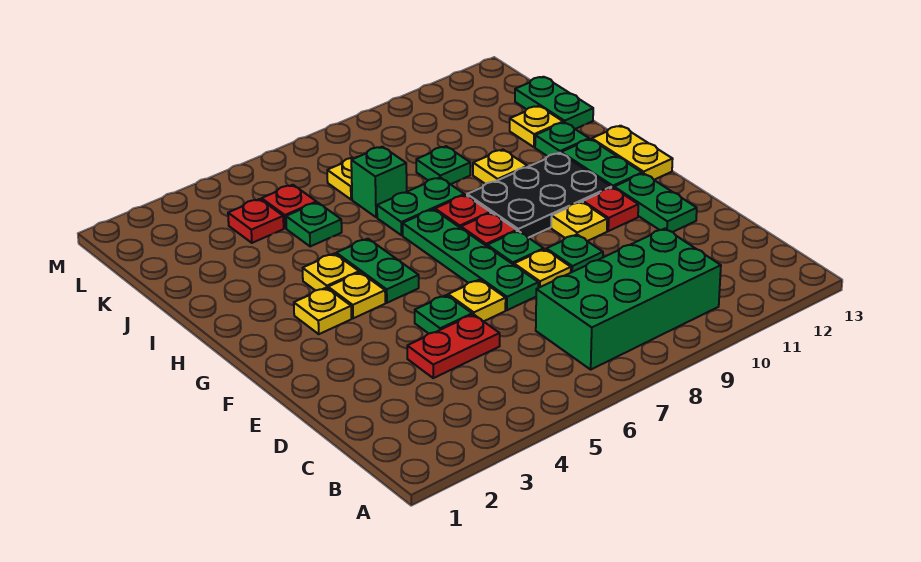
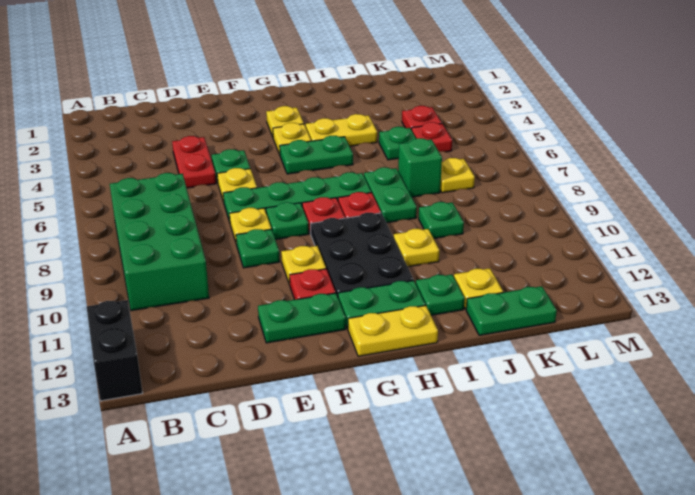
none -> black 1x2 brick [87,300,143,401]
yellow 1x1 plate [303,254,359,291] -> yellow 1x2 plate [306,114,377,146]

